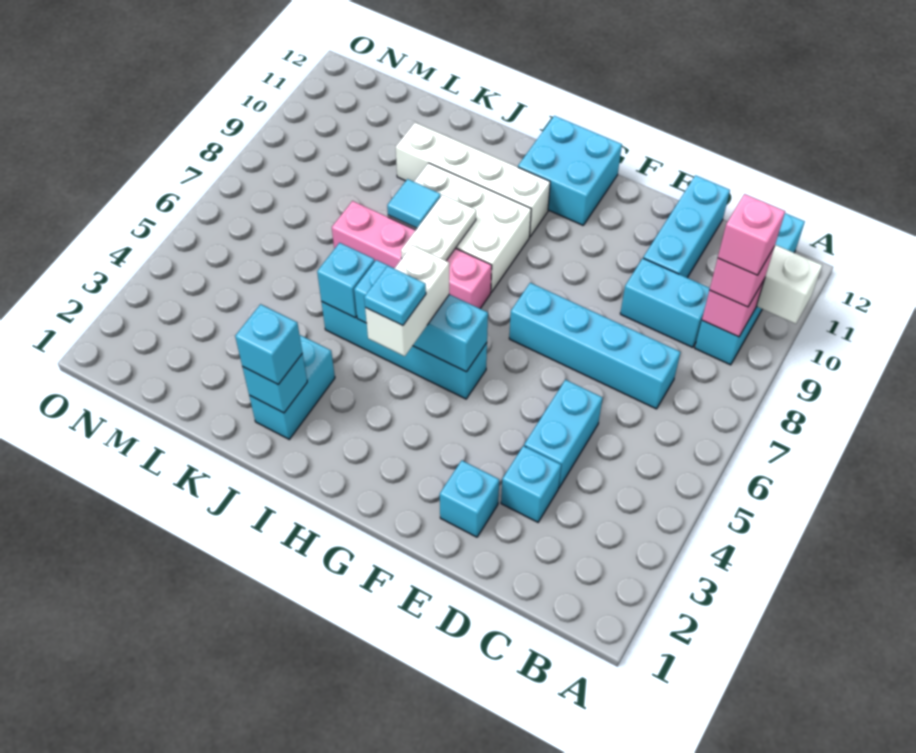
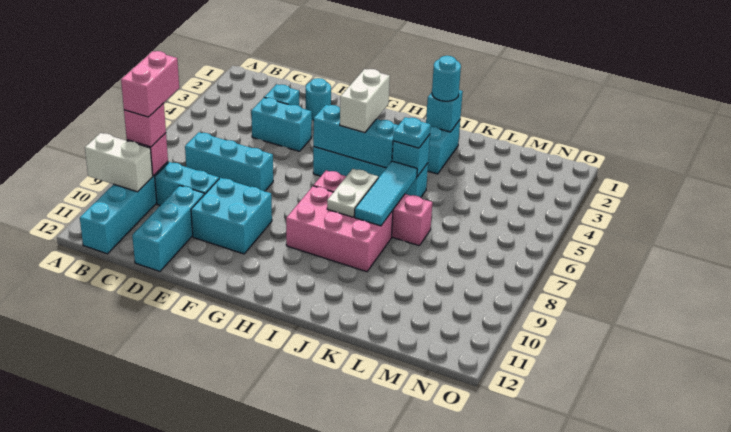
pink 1x1 brick [718,194,785,275] -> pink 1x2 brick [121,51,179,117]
cyan 1x4 brick [509,283,680,409] -> cyan 1x3 brick [185,132,273,191]
cyan 1x2 brick [524,380,603,488] -> cyan 1x2 brick turned to [251,98,312,151]
cyan 1x1 brick [440,461,499,537] -> cyan 1x1 round brick [306,78,331,120]
cyan 2x2 brick [518,116,622,225] -> cyan 2x2 brick moved to [191,178,272,254]
cyan 1x1 plate [364,266,426,326] -> cyan 1x1 plate moved to [393,117,431,148]
white 2x3 brick [388,163,531,292] -> pink 2x3 brick [286,186,393,272]
white 1x4 brick [396,123,550,237] -> none
cyan 1x1 brick [235,304,302,385] -> cyan 1x1 round brick [432,56,461,101]
cyan 1x1 tile [387,179,441,228] -> cyan 1x3 tile [355,161,417,226]

